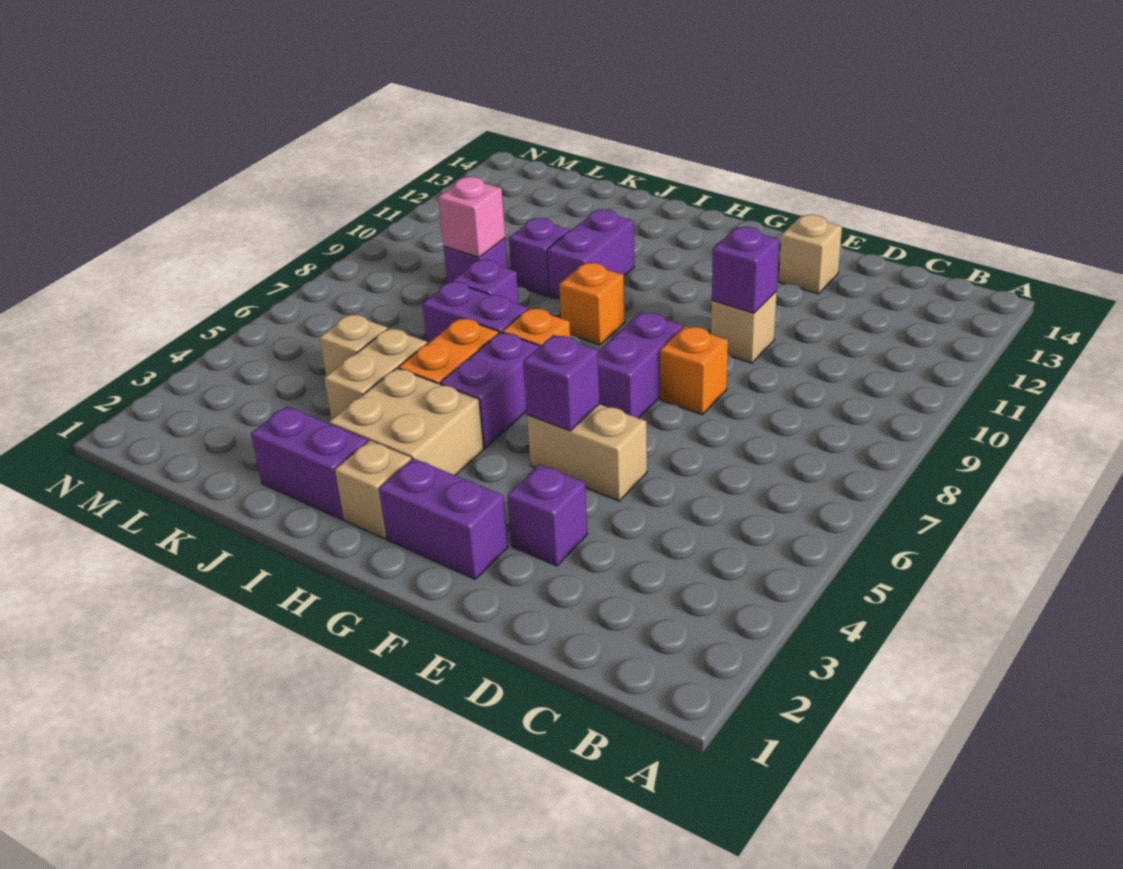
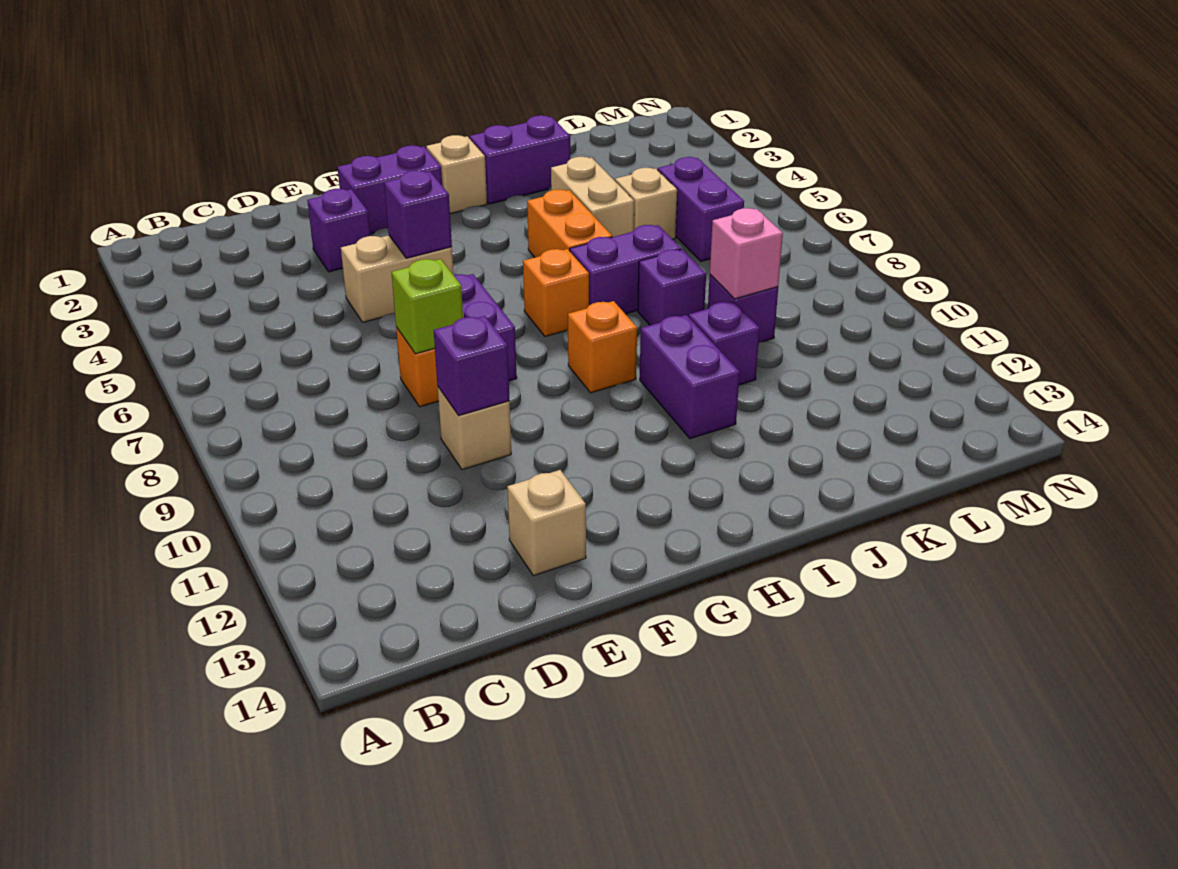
none -> lime 1x1 brick [391,259,463,354]
tan 2x2 brick [329,368,484,475] -> none
purple 1x2 brick [440,332,540,448] -> purple 1x2 brick moved to [658,157,744,261]

